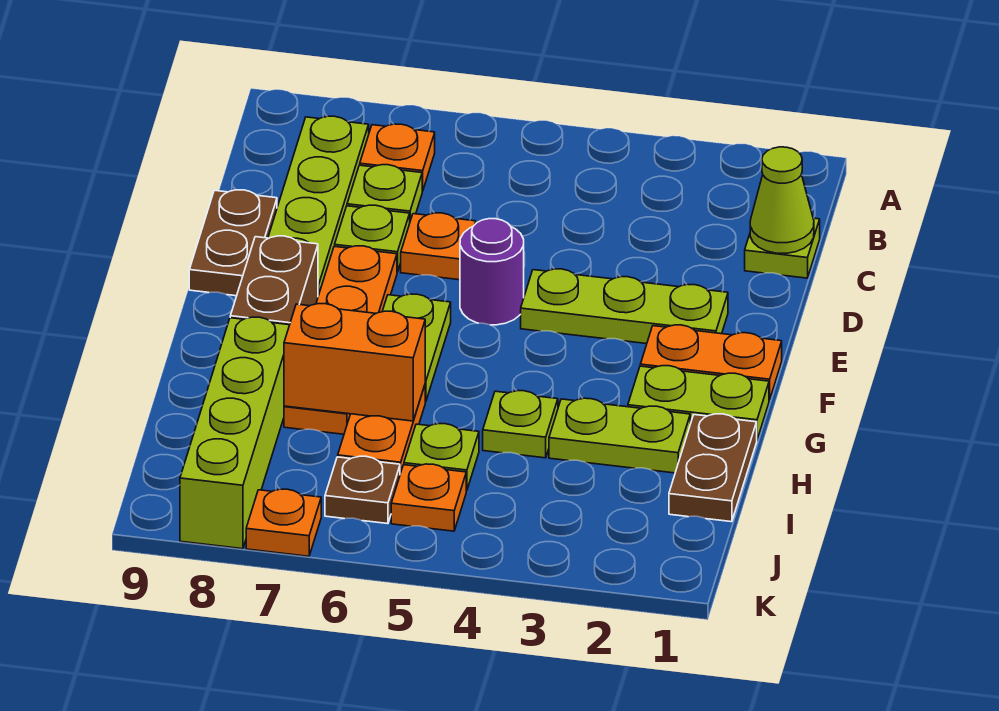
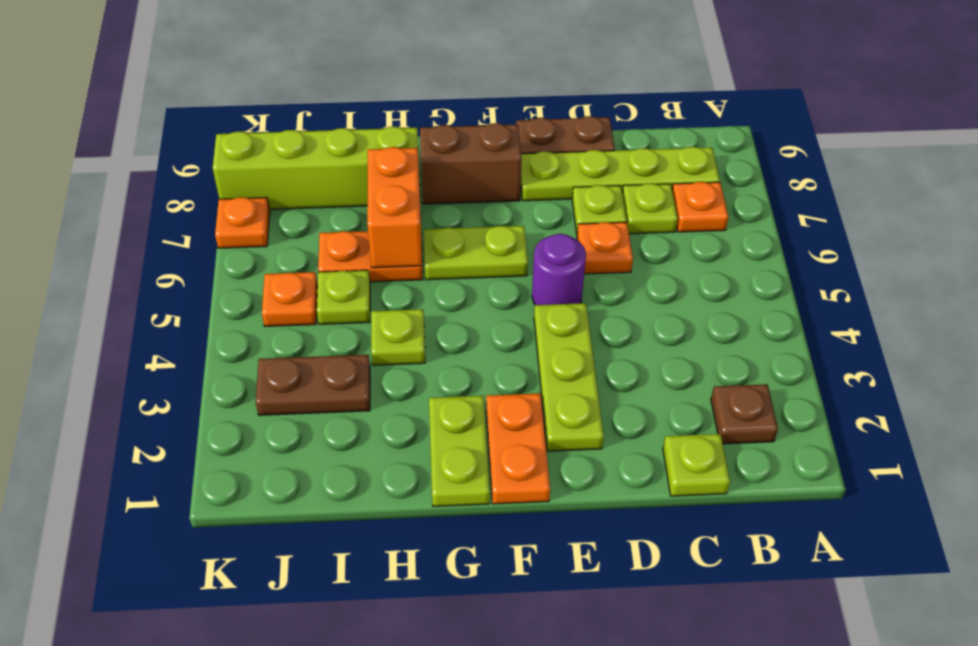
lime 1x1 cone [750,147,814,253] -> none
orange 1x4 plate [284,246,397,434] -> none
brown 1x2 plate [669,414,757,522] -> brown 1x2 plate moved to [256,355,370,415]
lime 1x2 plate [549,398,690,473] -> none
brown 1x1 plate [325,456,400,524] -> brown 1x1 plate moved to [711,384,778,444]

